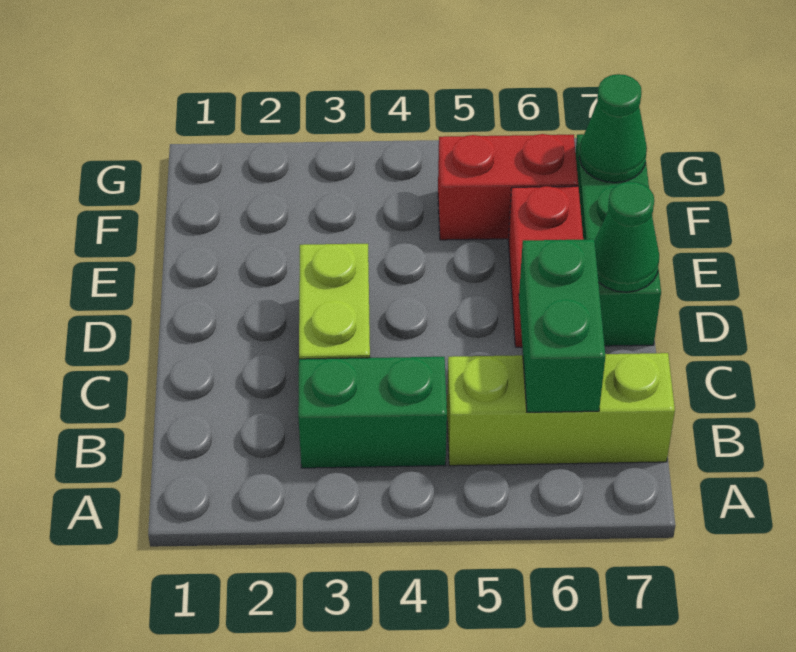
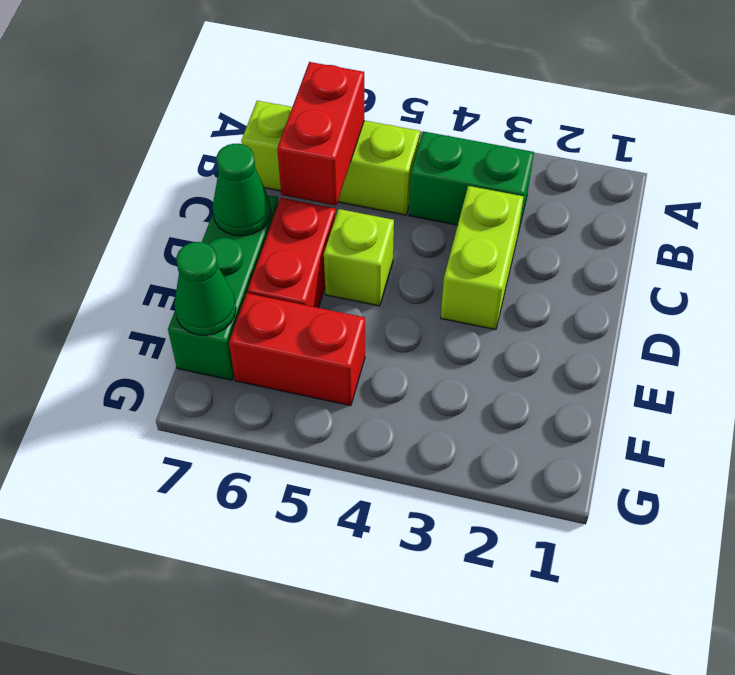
green 1x2 brick [519,239,605,412] -> red 1x2 brick [277,62,364,206]
none -> lime 1x1 brick [324,209,394,306]

